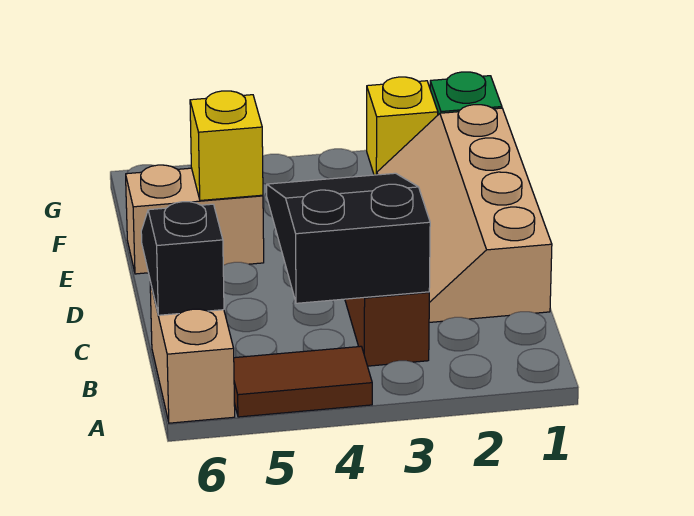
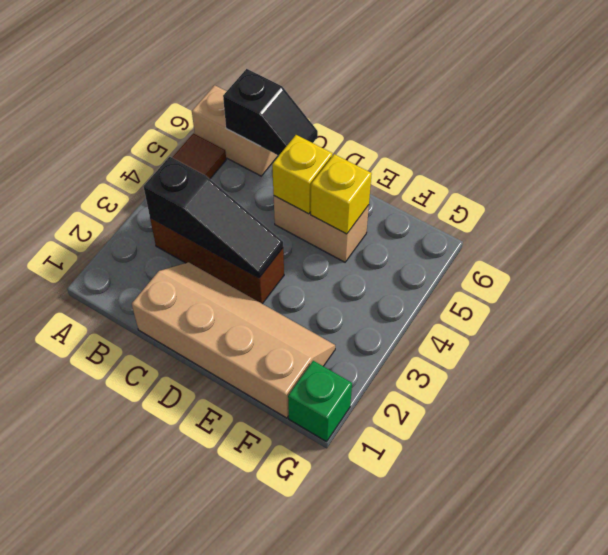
black 2x3 slope [267,173,430,303] -> black 1x3 slope [144,157,283,278]
tan 1x2 brick [126,165,264,274] -> tan 1x2 brick turned to [274,196,369,262]
yellow 1x1 brick [367,77,438,175] -> yellow 1x1 brick moved to [272,135,332,214]

